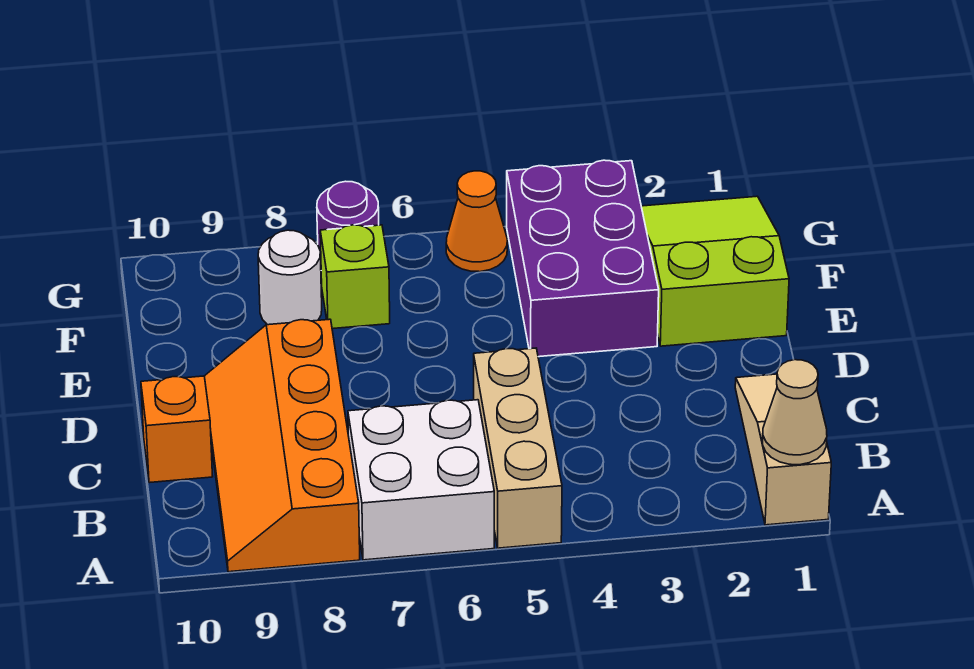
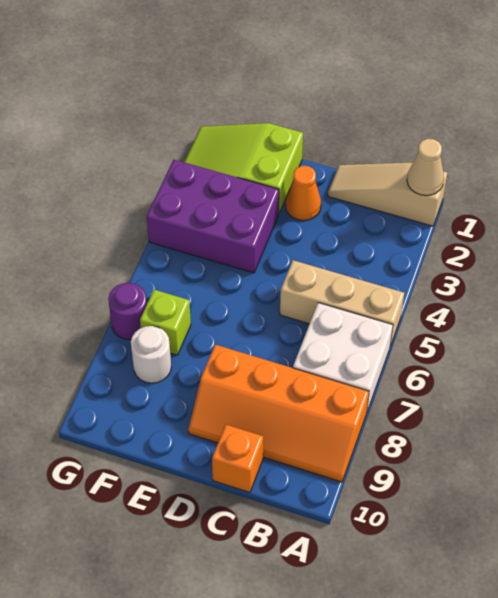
orange 1x1 cone [446,171,507,272] -> orange 1x1 cone moved to [285,166,321,221]

